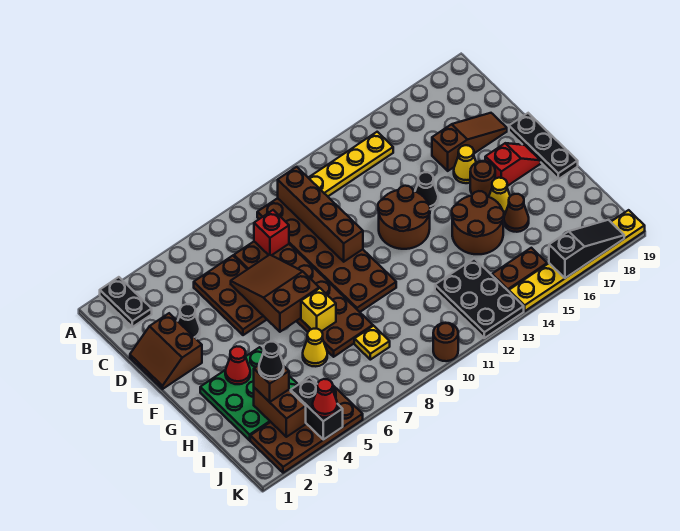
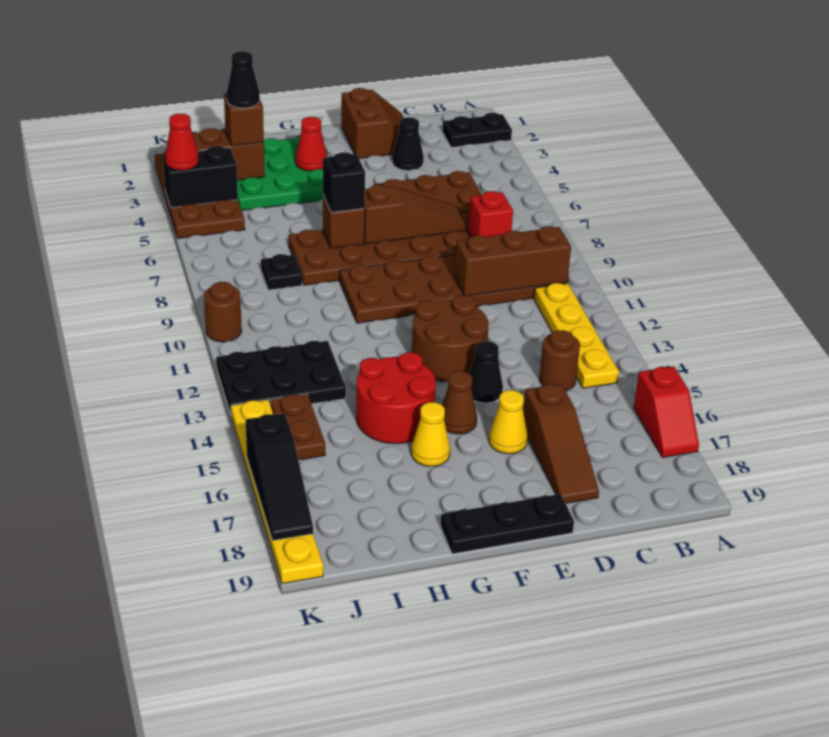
brown 1x4 brick [278,167,363,262] -> brown 1x3 brick [455,226,571,296]
brown 2x2 slope [130,313,202,389] -> brown 2x2 slope turned to [341,88,404,159]
brown 2x3 slope [231,255,319,332] -> brown 1x3 slope [364,185,466,244]
brown 1x1 round brick [470,161,495,197] -> brown 1x1 round brick moved to [539,330,580,391]
red 1x2 slope [485,143,541,186] -> red 1x2 slope moved to [634,366,699,458]
yellow 1x1 brick [301,288,336,331] -> brown 1x1 brick [323,195,365,248]
none -> black 1x1 brick [323,152,365,213]
brown 2x2 round brick [452,191,504,254] -> red 2x2 round brick [356,352,436,444]
yellow 1x1 cone [303,329,327,366] -> none
brown 1x1 cone [504,194,529,232] -> brown 1x1 cone moved to [442,371,477,434]
yellow 1x1 plate [354,326,390,360] -> black 1x1 plate [261,254,302,290]

